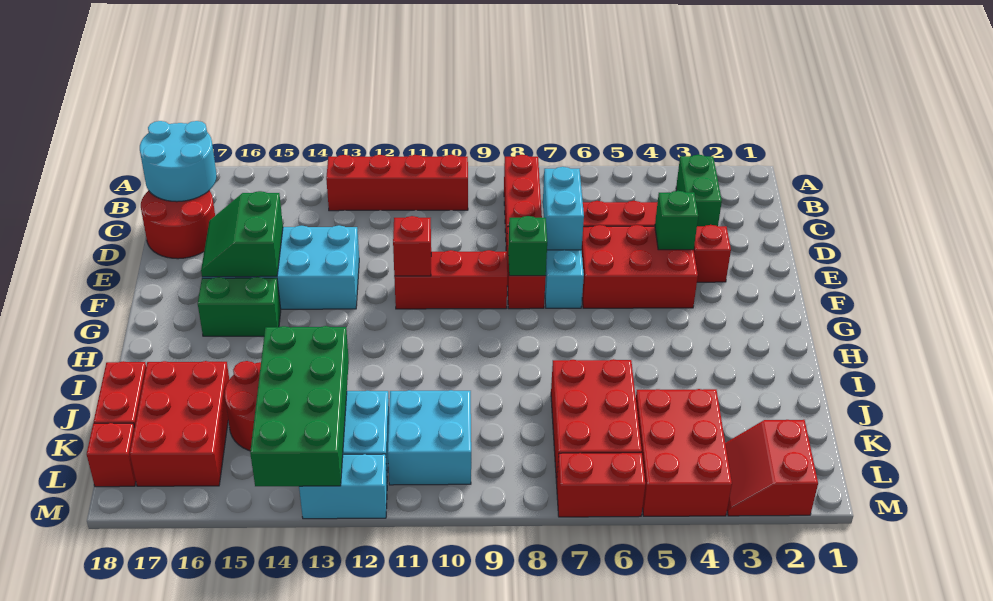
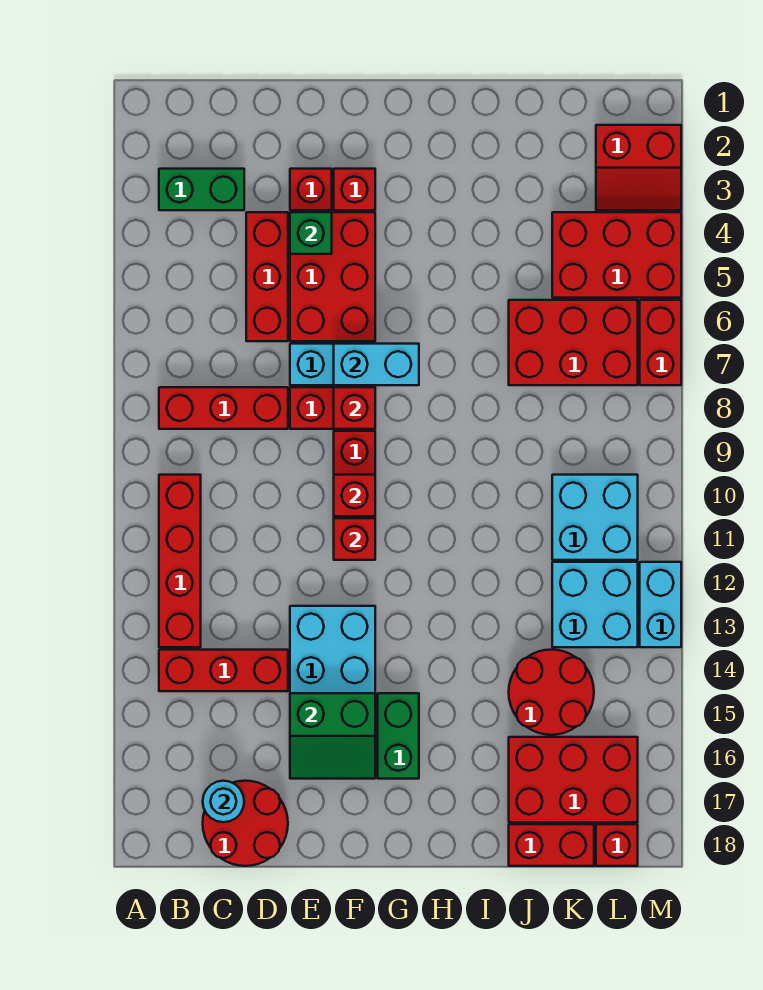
none -> red 1x3 brick [159,650,288,691]
cyan 2x2 round brick [140,121,217,202] -> cyan 1x1 round brick [203,781,244,822]
cyan 1x2 brick [543,167,584,250] -> cyan 1x2 brick moved to [334,344,419,385]
none -> red 1x1 brick [334,169,375,210]
green 1x1 brick [508,216,547,276] -> red 1x1 brick [334,387,375,429]
none -> red 1x1 brick [334,475,375,516]
green 2x4 brick [250,326,349,486] -> none

